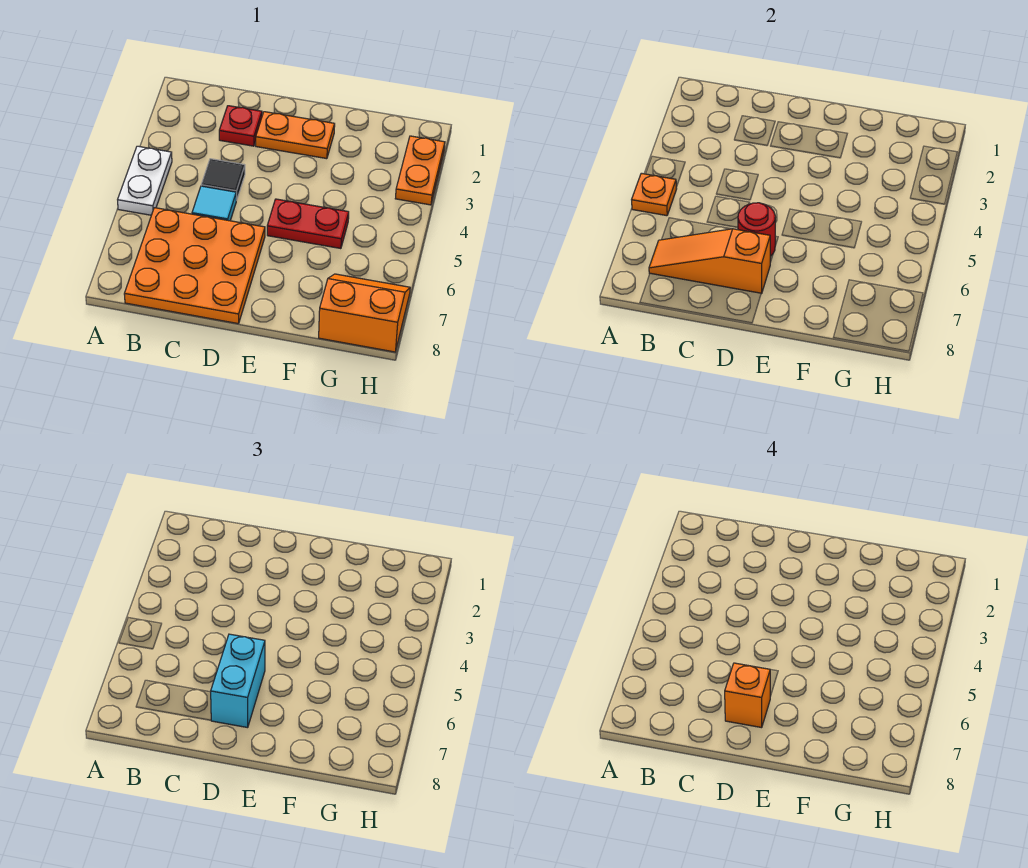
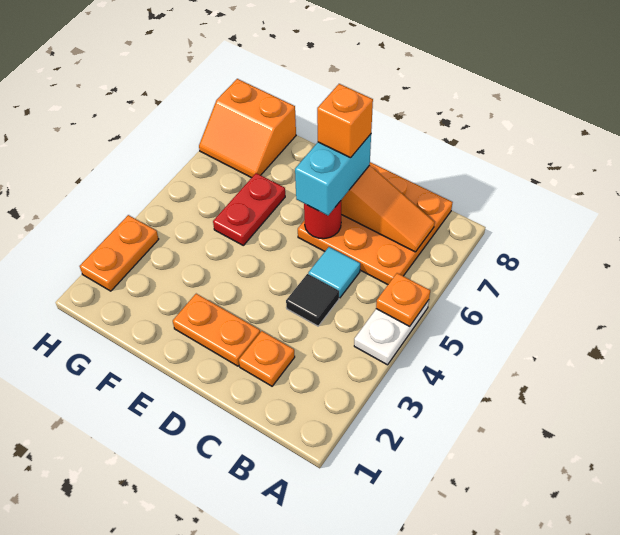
red 1x1 plate [219,106,262,146] -> orange 1x1 plate [239,331,295,386]
red 1x2 plate [267,199,349,249] -> red 1x2 plate turned to [213,173,285,245]

